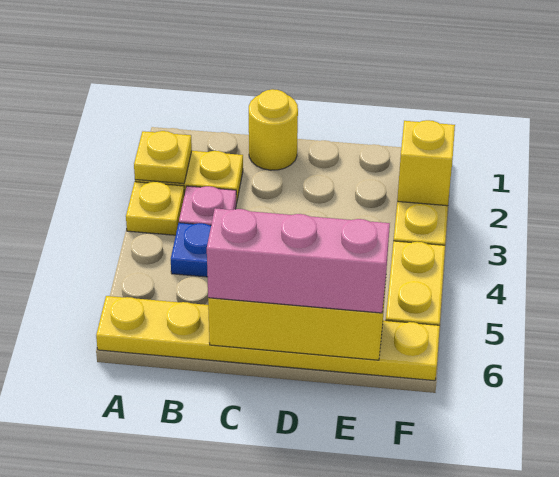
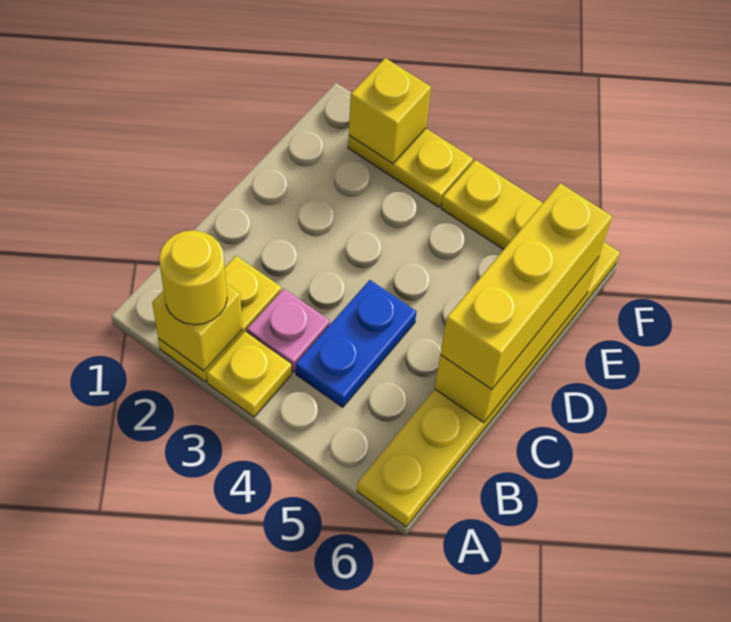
yellow 1x1 plate [134,131,192,184] -> yellow 1x1 brick [152,284,242,371]
yellow 1x1 round brick [249,89,298,170] -> yellow 1x1 round brick moved to [159,230,227,325]
pink 1x3 brick [207,208,390,313] -> yellow 1x3 brick [441,183,612,390]

